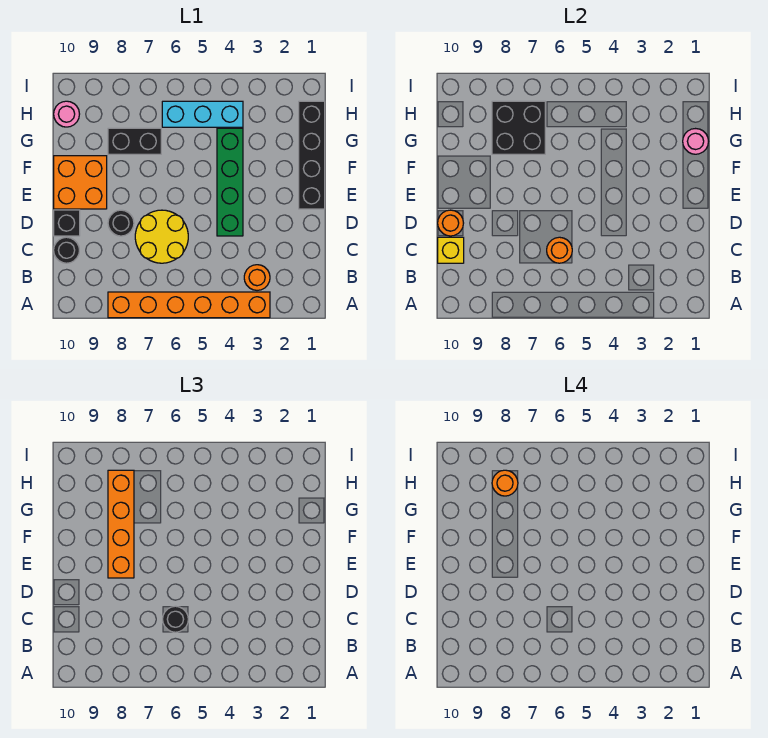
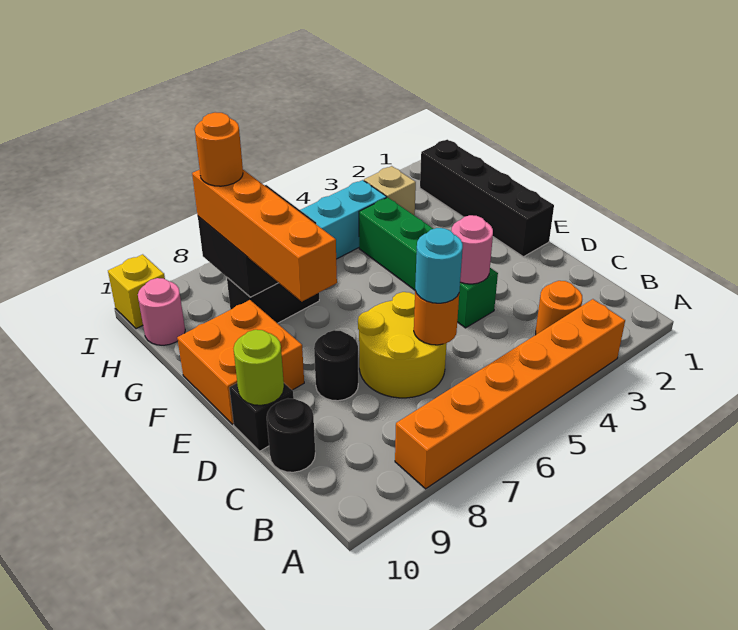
black 1x1 round brick [163,606,188,632] -> cyan 1x1 round brick [415,228,463,303]
yellow 1x1 brick [438,237,464,263] -> yellow 1x1 brick moved to [108,254,165,329]
orange 1x1 round brick [438,210,463,236] -> lime 1x1 round brick [234,330,284,405]
pink 1x1 round brick [683,129,708,154] -> pink 1x1 round brick moved to [452,215,493,284]
none -> tan 1x1 brick [364,166,416,216]

